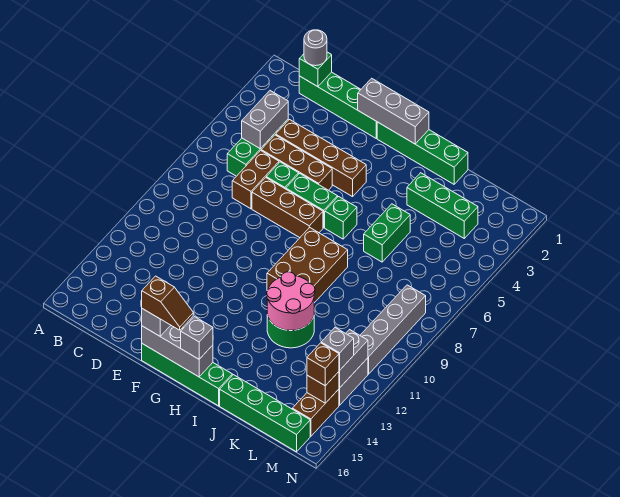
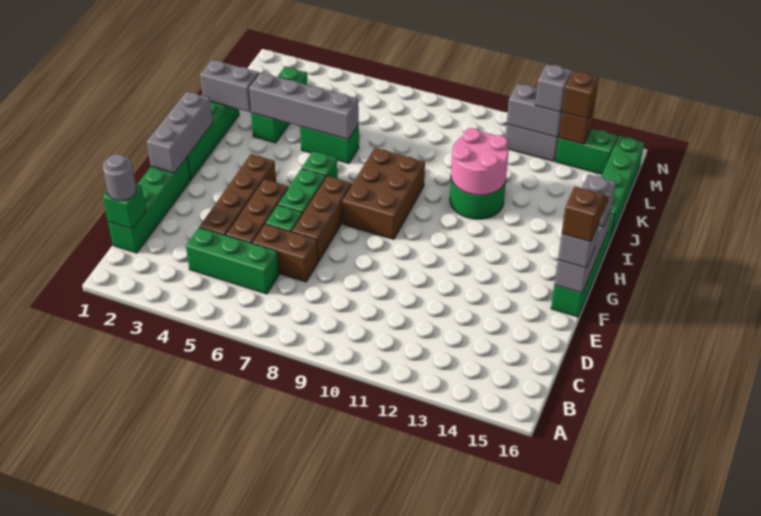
grey 1x2 brick [242,91,288,149] -> grey 1x2 brick moved to [200,60,259,112]
brown 2x3 brick [267,227,348,303] -> brown 2x3 brick turned to [342,148,425,240]
grey 1x4 brick [360,285,426,374] -> grey 1x4 brick moved to [249,73,359,139]
brown 1x2 brick [292,389,339,436] -> green 1x2 brick [556,129,617,174]

